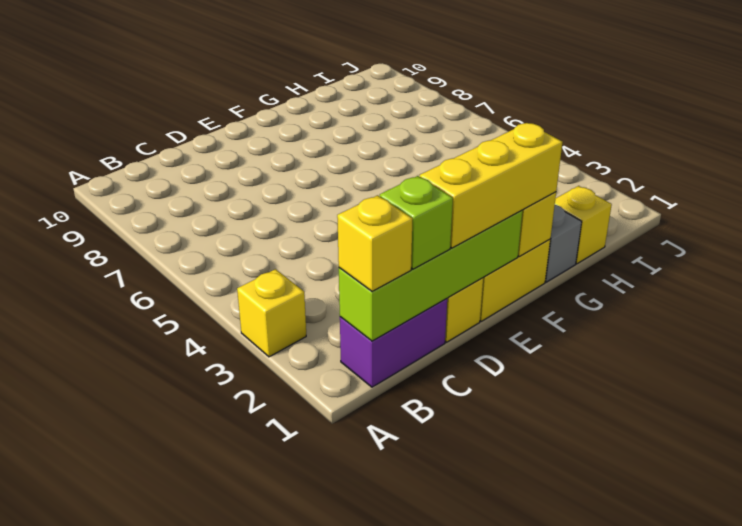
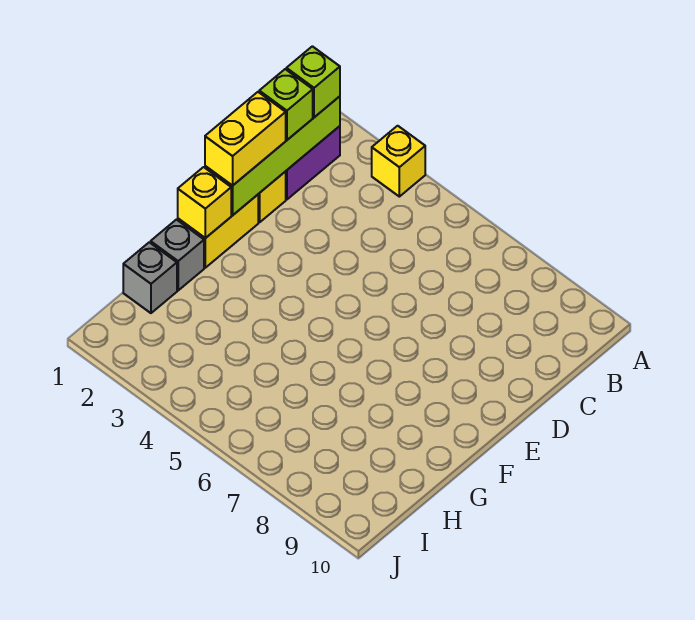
yellow 1x1 brick [337,195,413,291] -> lime 1x1 brick [286,46,340,117]
yellow 1x3 brick [420,123,562,248] -> yellow 1x2 brick [205,92,286,186]
yellow 1x1 brick [555,186,612,264] -> grey 1x1 brick [123,242,177,313]

